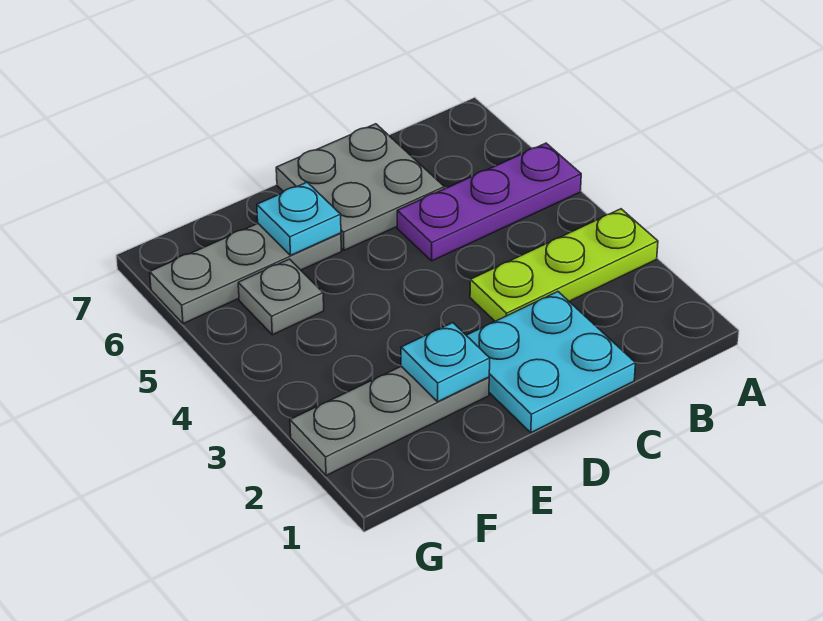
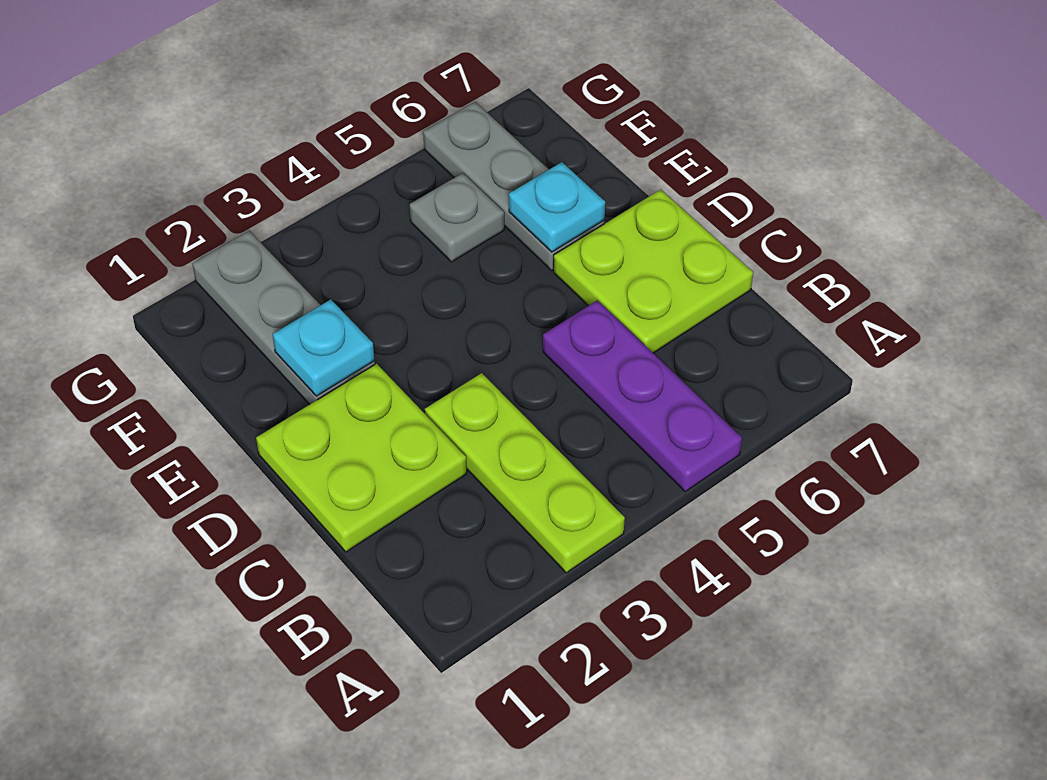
cyan 2x2 plate [466,292,636,433] -> lime 2x2 plate [256,364,467,552]
grey 2x2 plate [276,124,444,250] -> lime 2x2 plate [554,190,753,353]

